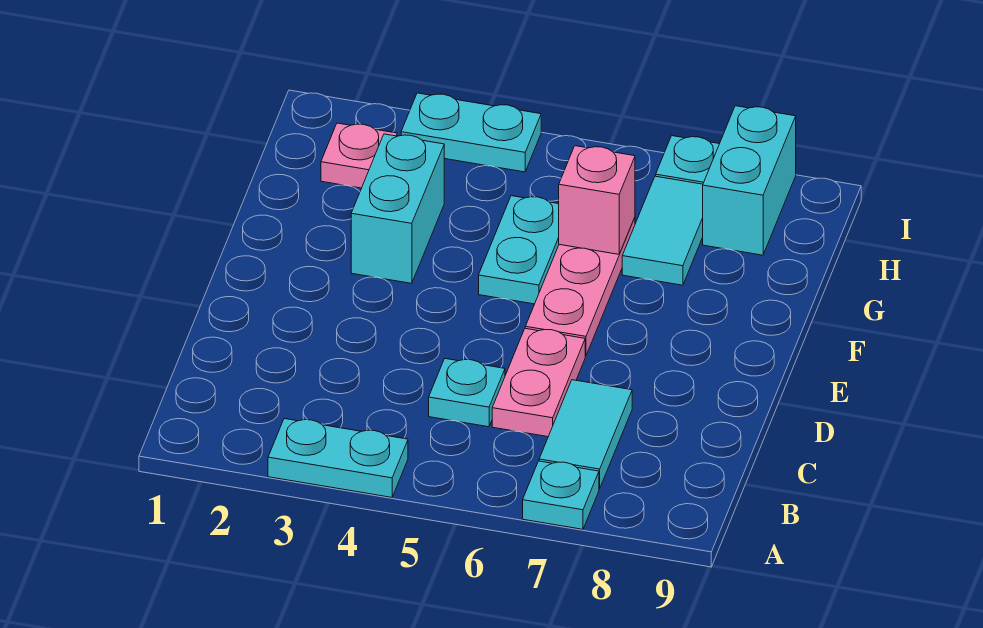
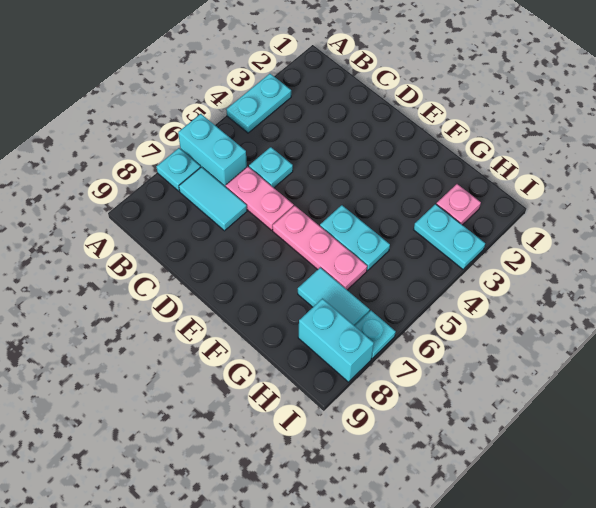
cyan 1x2 brick [351,134,444,283] -> cyan 1x2 brick moved to [178,114,247,187]
pink 1x1 brick [559,146,635,254] -> none
cyan 1x2 plate [401,93,541,172] -> cyan 1x2 plate turned to [414,204,485,269]

